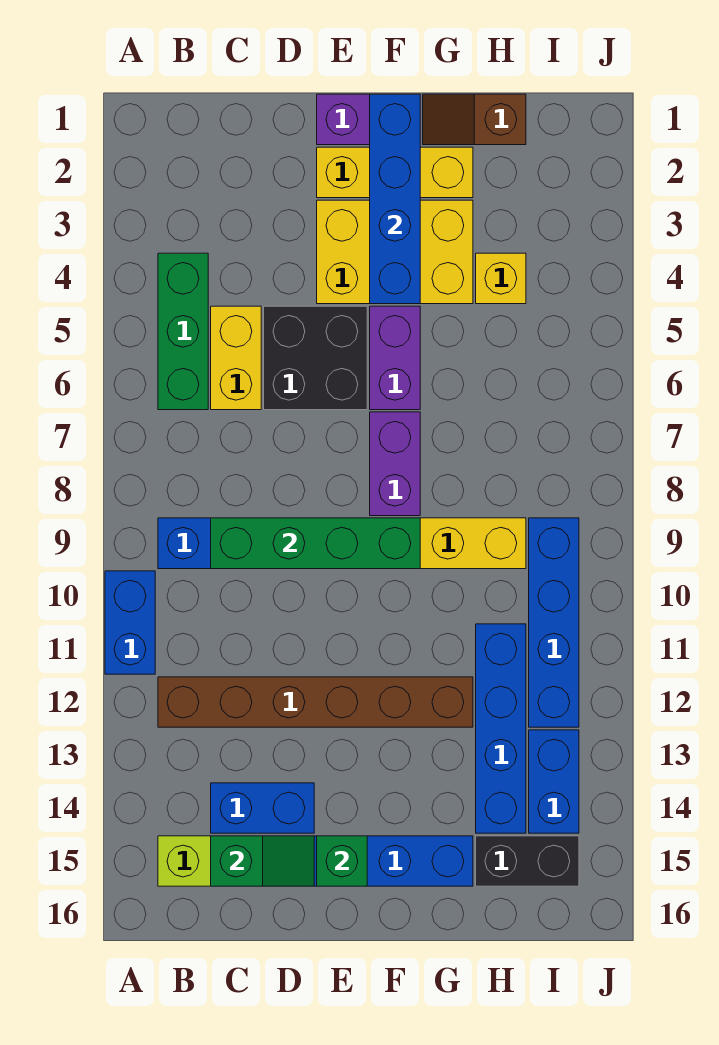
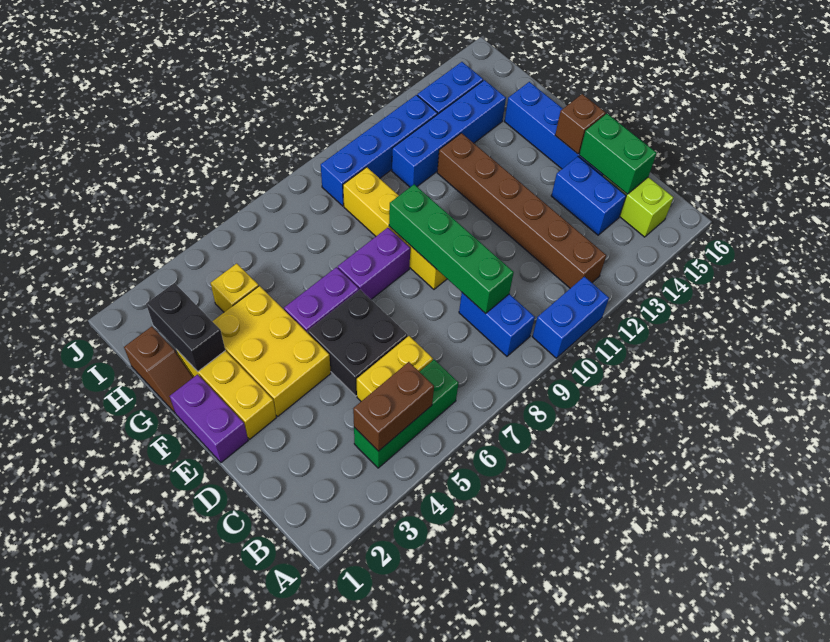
none -> brown 1x2 brick [353,362,434,451]
green 1x2 slope [211,836,314,886] -> green 1x2 brick [579,114,657,194]
green 1x1 brick [317,836,367,886] -> brown 1x1 brick [555,94,606,154]
blue 1x4 brick [370,94,420,304] -> none
black 1x2 brick [476,836,579,886] -> black 1x2 brick moved to [146,283,225,371]

